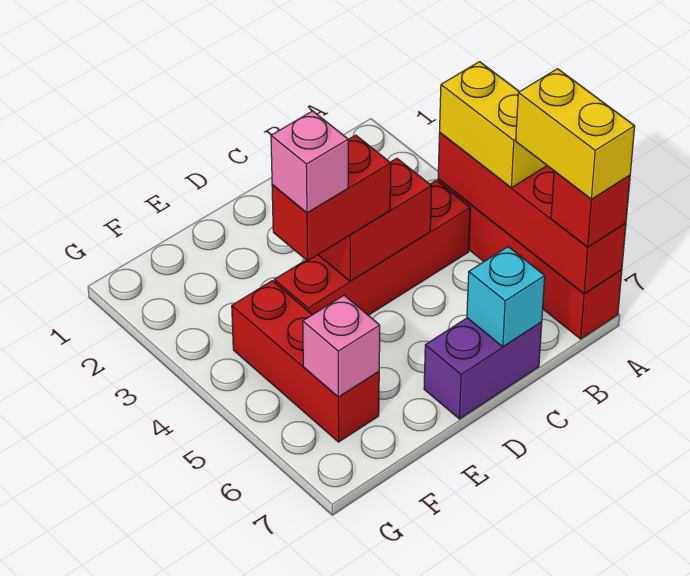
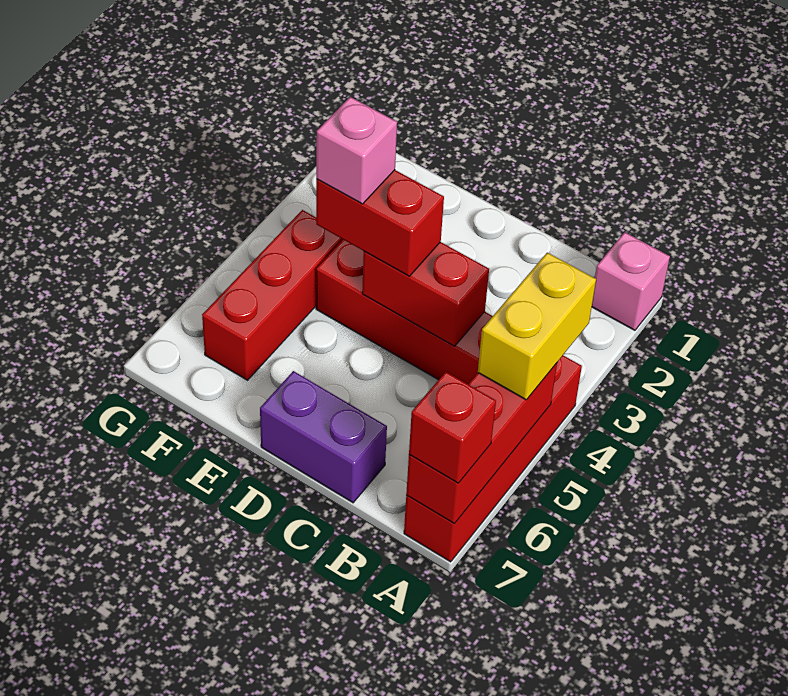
red 1x4 brick [438,133,626,294] -> red 1x3 brick [406,363,557,523]
yellow 1x2 brick [516,69,635,199] -> none
cyan 1x1 brick [467,247,545,347] -> none
pink 1x1 brick [303,295,380,397] -> pink 1x1 brick moved to [592,232,670,330]

